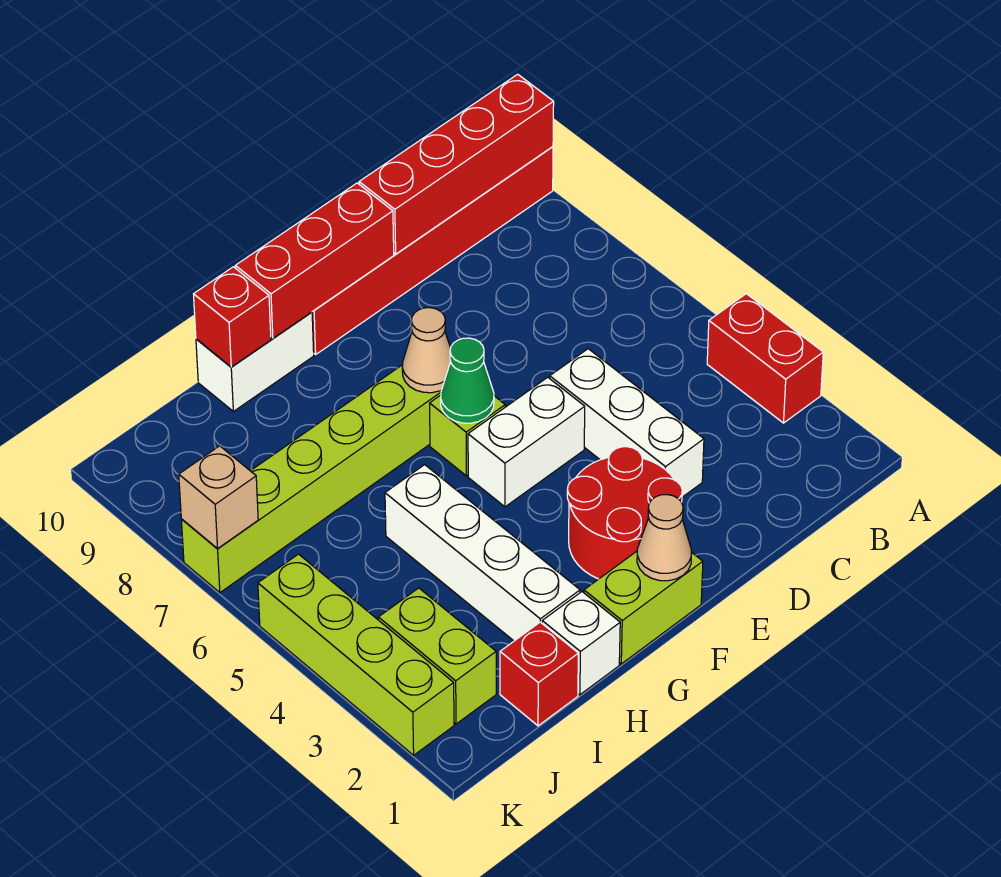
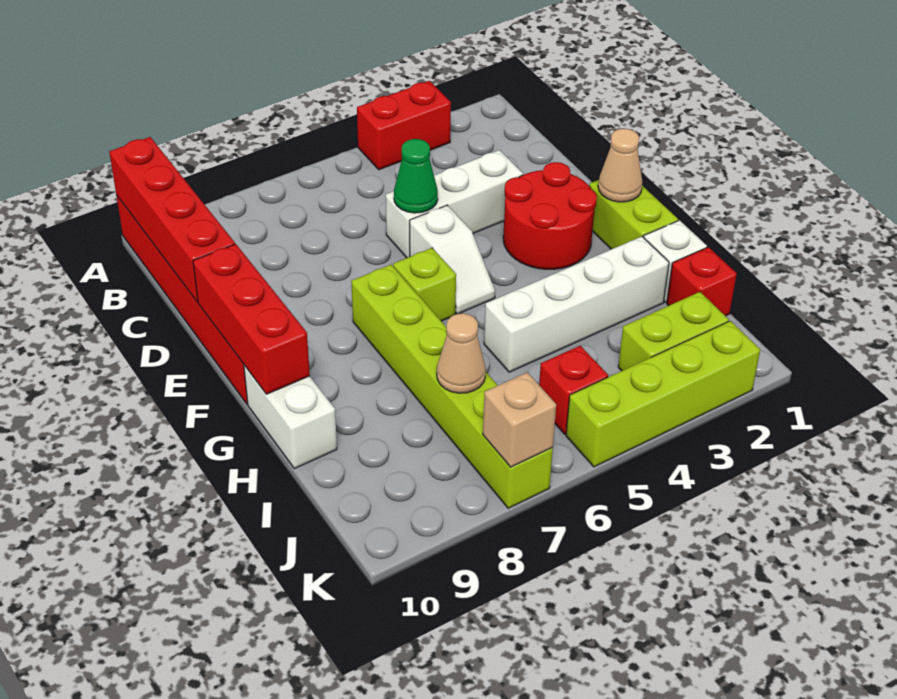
white 1x2 brick [468,377,585,507] -> white 1x2 slope [410,205,495,314]
green 1x1 cone [441,338,494,423] -> green 1x1 cone moved to [394,139,438,213]
tan 1x1 cone [402,308,451,393] -> tan 1x1 cone moved to [437,313,486,393]
red 1x1 brick [194,267,271,367] -> red 1x1 brick moved to [539,346,608,434]

